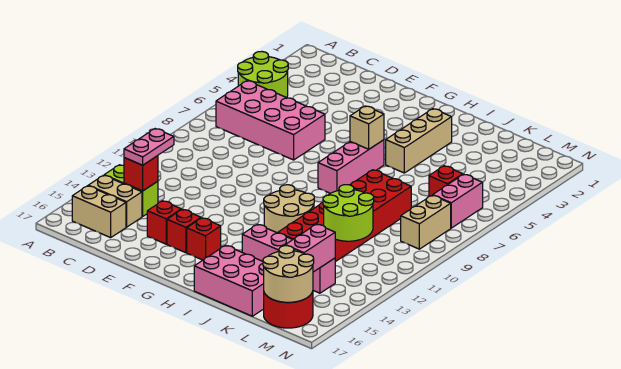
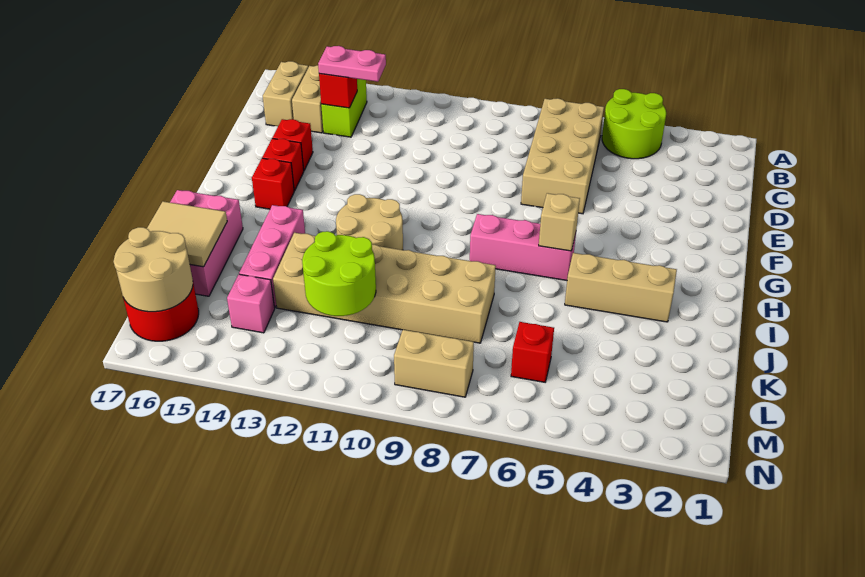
pink 2x4 brick [216,81,325,160] -> tan 2x4 brick [521,98,604,214]
red 2x6 brick [278,170,411,262] -> tan 2x6 brick [273,233,496,343]
none -> tan 2x2 tile [147,201,227,267]
pink 1x2 brick [285,224,335,272] -> none
pink 1x2 brick [433,174,483,228] -> none

